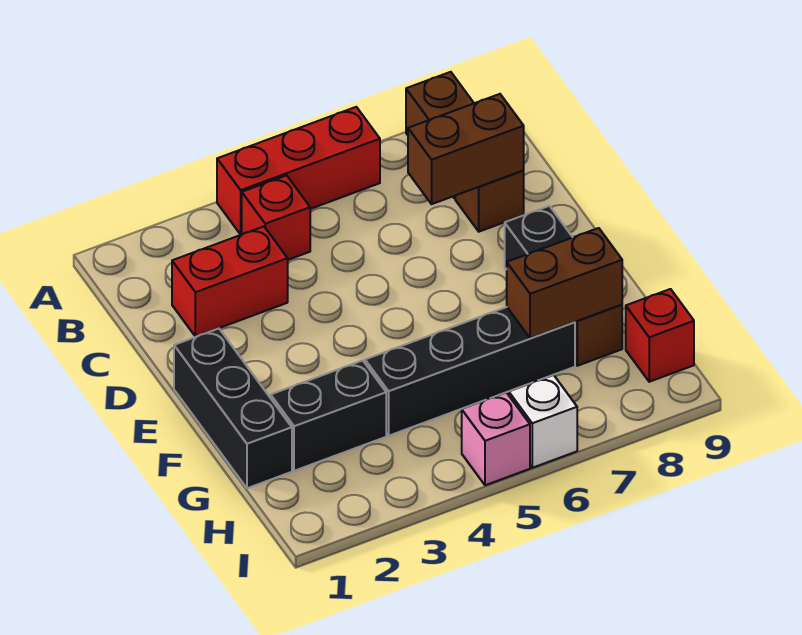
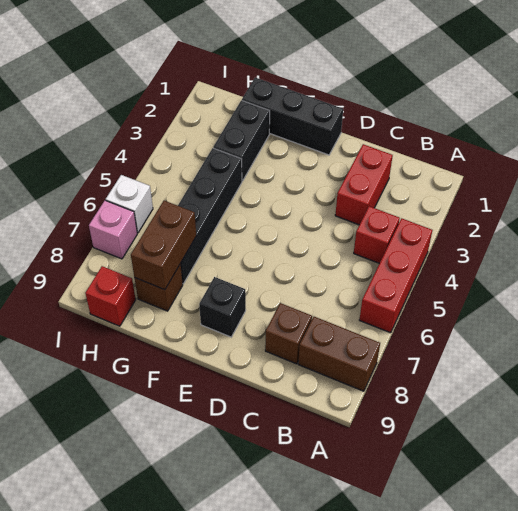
brown 1x2 brick [408,94,524,204] -> none
pink 1x1 brick [462,392,530,485] -> pink 1x1 brick moved to [89,200,137,259]

